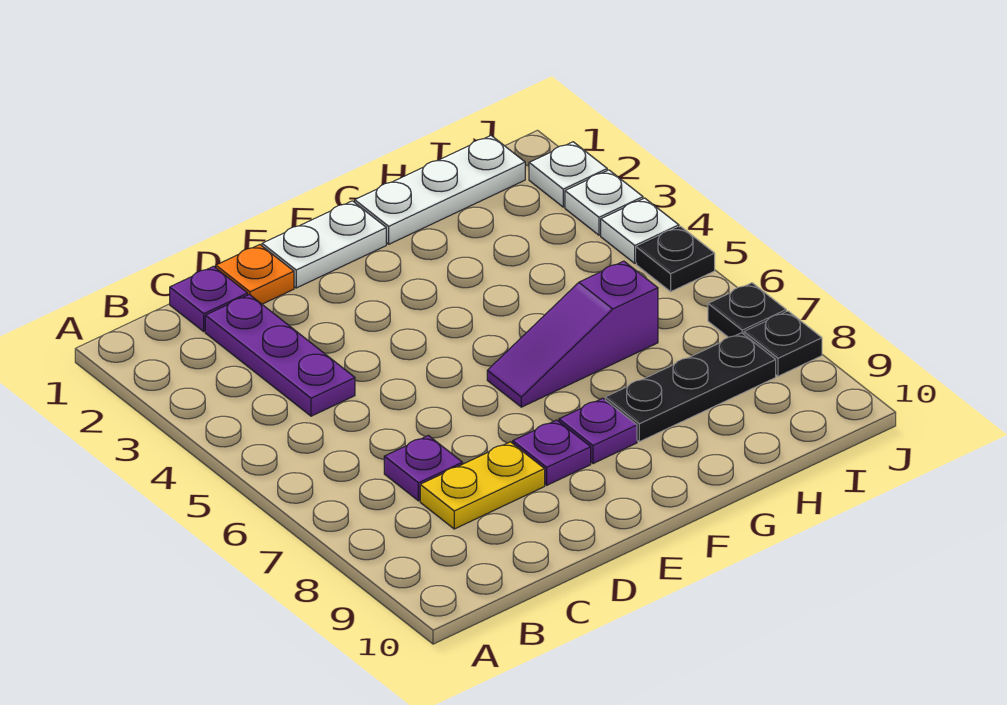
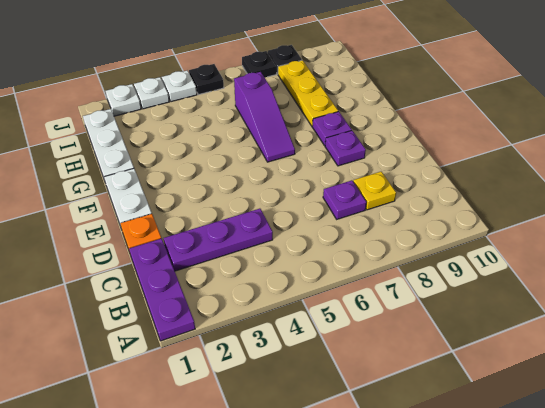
purple 1x1 plate [170,266,248,331] -> purple 1x3 plate [129,239,195,341]
yellow 1x2 plate [420,442,545,529] -> yellow 1x1 plate [353,172,396,210]
black 1x3 plate [605,333,776,442] -> yellow 1x3 plate [278,60,338,126]

